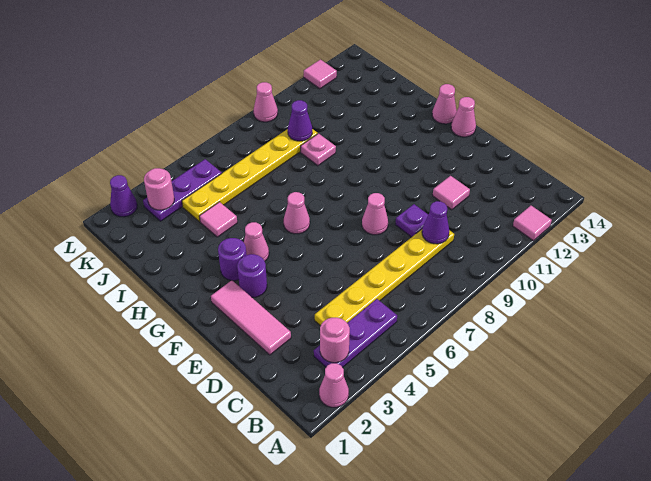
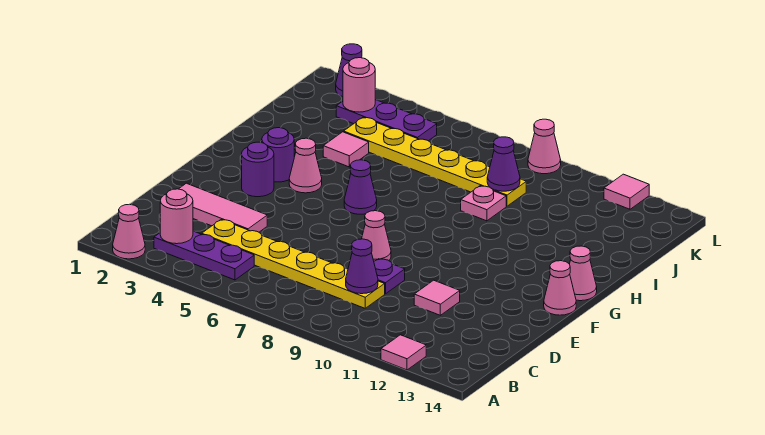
pink 1x3 tile [211,280,291,355] -> pink 1x3 tile turned to [179,183,267,232]
pink 1x1 cone [284,192,310,234] -> purple 1x1 cone [344,160,377,214]

